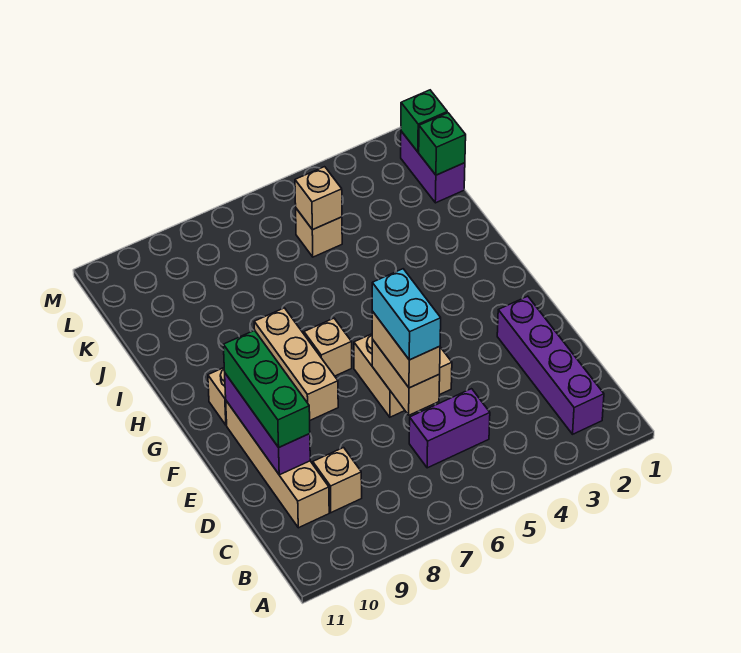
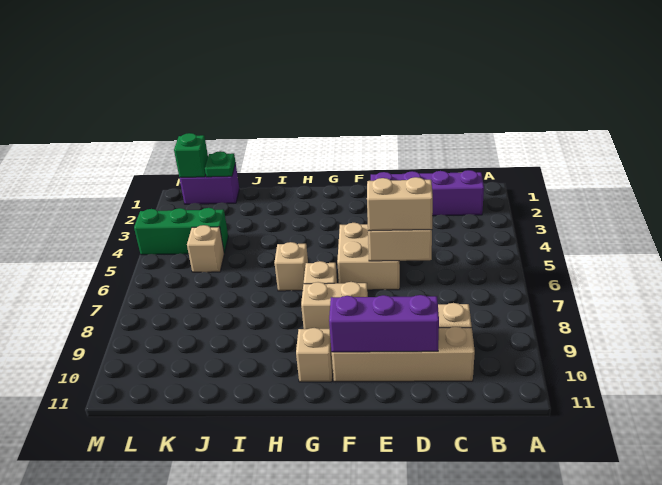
purple 1x2 brick [409,389,490,468] -> none
cyan 1x2 brick [372,269,441,360] -> none
green 1x3 brick [223,330,310,447] -> green 1x3 brick moved to [134,208,228,255]
tan 1x3 brick [254,308,338,420] -> tan 1x2 brick [301,282,368,329]
green 1x1 brick [419,113,466,175] -> green 1x1 plate [205,151,236,177]
tan 1x1 brick [295,167,342,230] -> tan 1x1 brick moved to [274,242,308,291]

